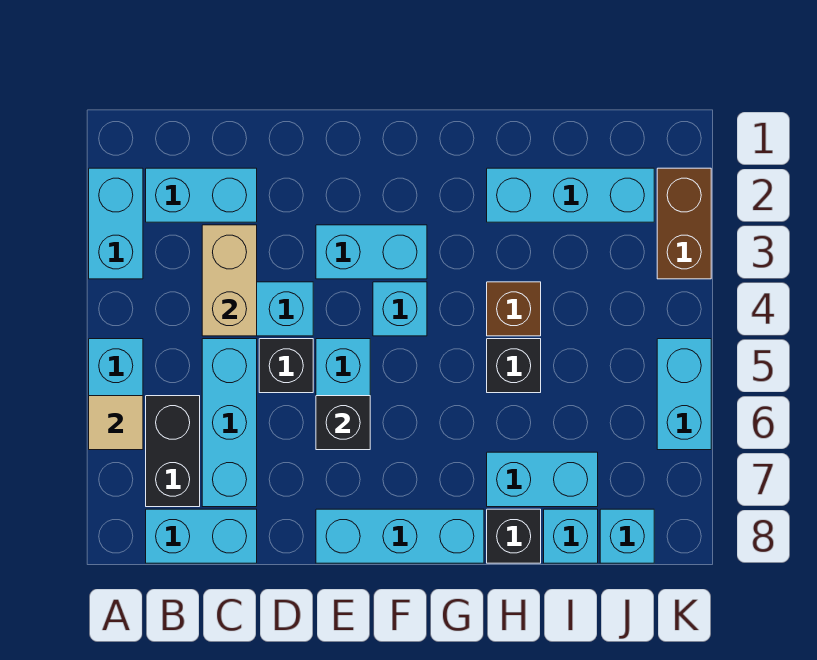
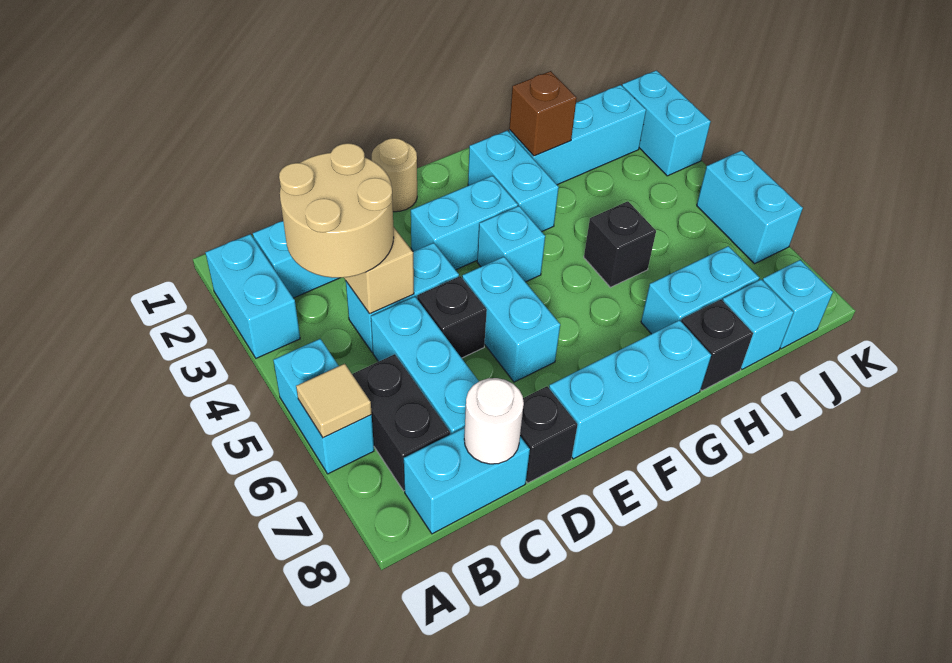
none -> tan 2x2 round brick [279,143,394,278]
none -> white 1x1 round brick [464,378,524,464]
none -> tan 1x1 round brick [372,138,417,212]
black 1x1 brick [316,396,370,450] -> black 1x1 brick moved to [520,386,577,483]
none -> cyan 1x2 brick [468,130,559,231]
brown 1x1 brick [487,282,541,336] -> brown 1x1 brick moved to [509,71,577,156]
brown 1x2 brick [657,168,711,279] -> cyan 1x2 brick [622,70,711,176]

